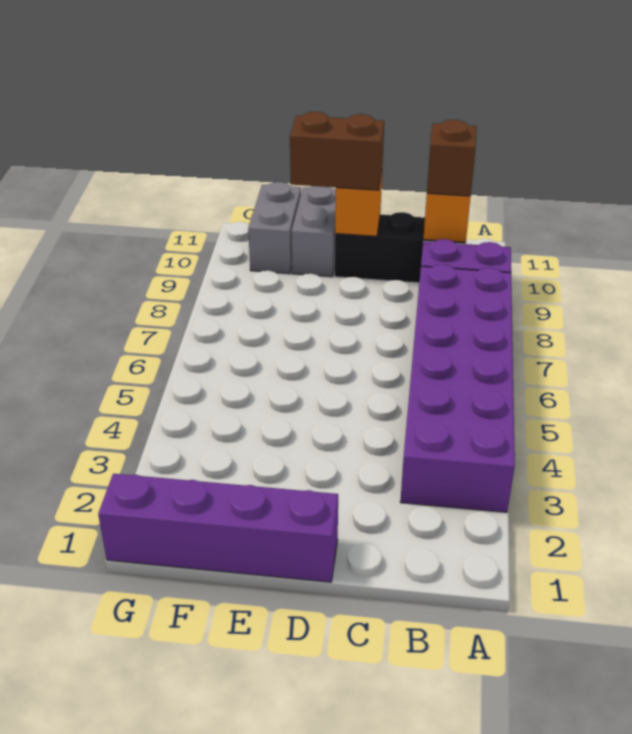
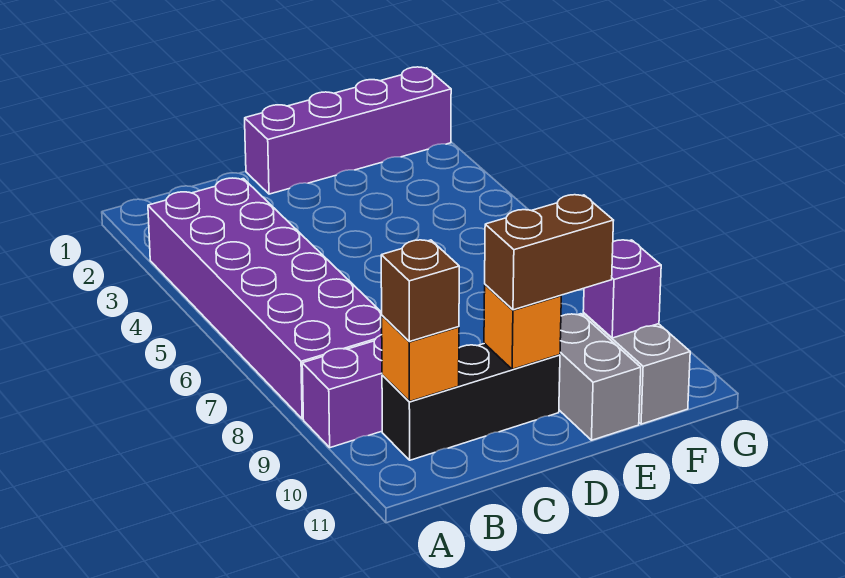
none -> purple 1x1 brick [583,240,661,338]

